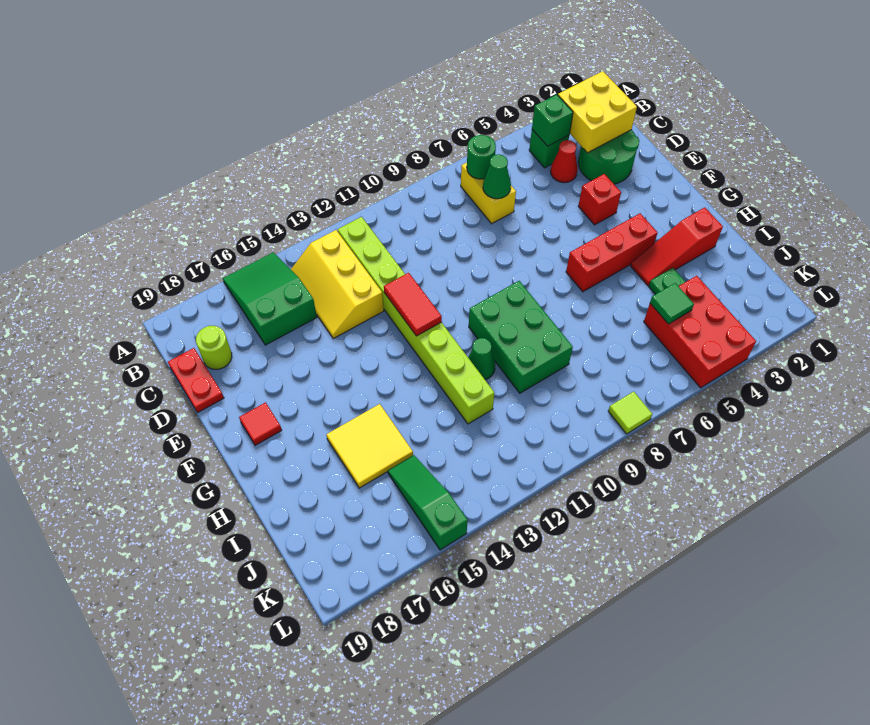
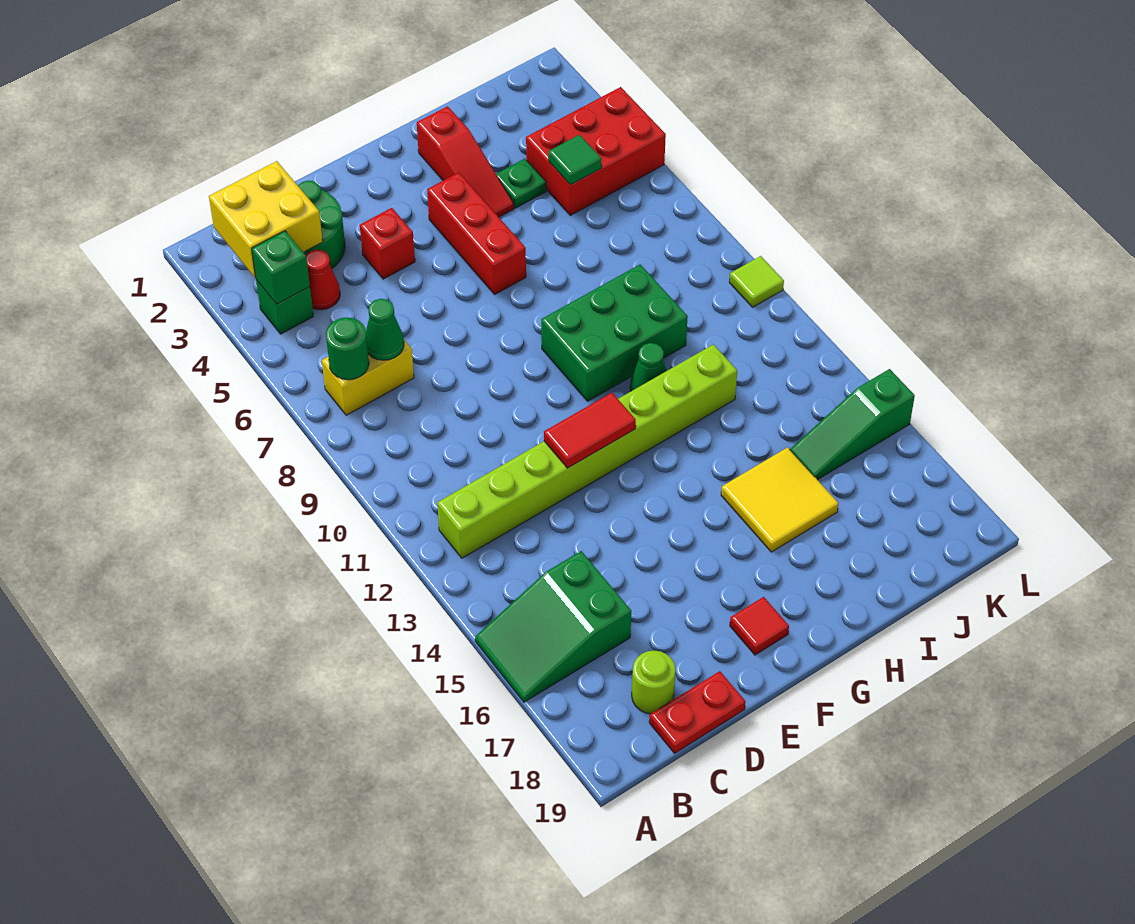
yellow 2x3 slope [291,230,384,338] -> none
lime 1x1 tile [608,391,652,434] -> lime 1x1 tile moved to [729,256,784,307]

